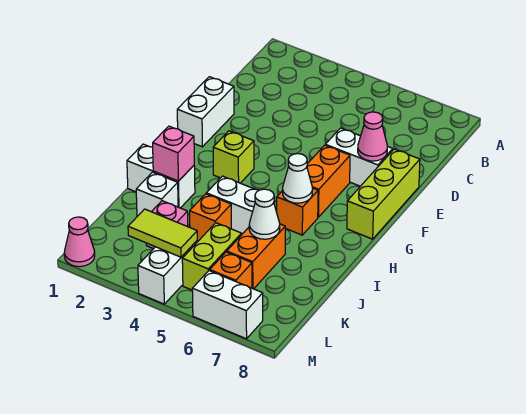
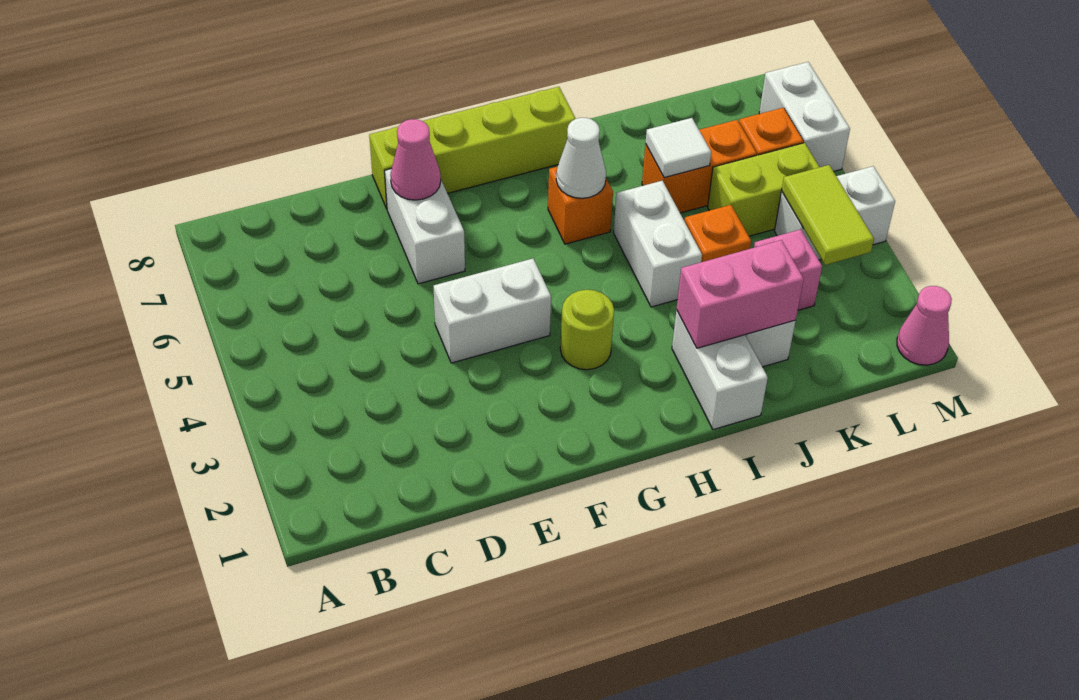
white 1x2 brick [177,77,234,147] -> white 1x2 brick moved to [434,259,551,363]
lime 1x3 brick [347,149,420,239] -> lime 1x4 brick [369,87,576,209]
orange 1x2 brick [307,145,350,217] -> none
lime 1x1 brick [213,131,254,183] -> lime 1x1 round brick [560,290,614,370]
pink 1x1 brick [153,126,194,181] -> pink 1x2 brick [677,240,804,348]
white 1x1 cone [249,189,280,239] -> white 1x1 tile [646,118,711,178]

